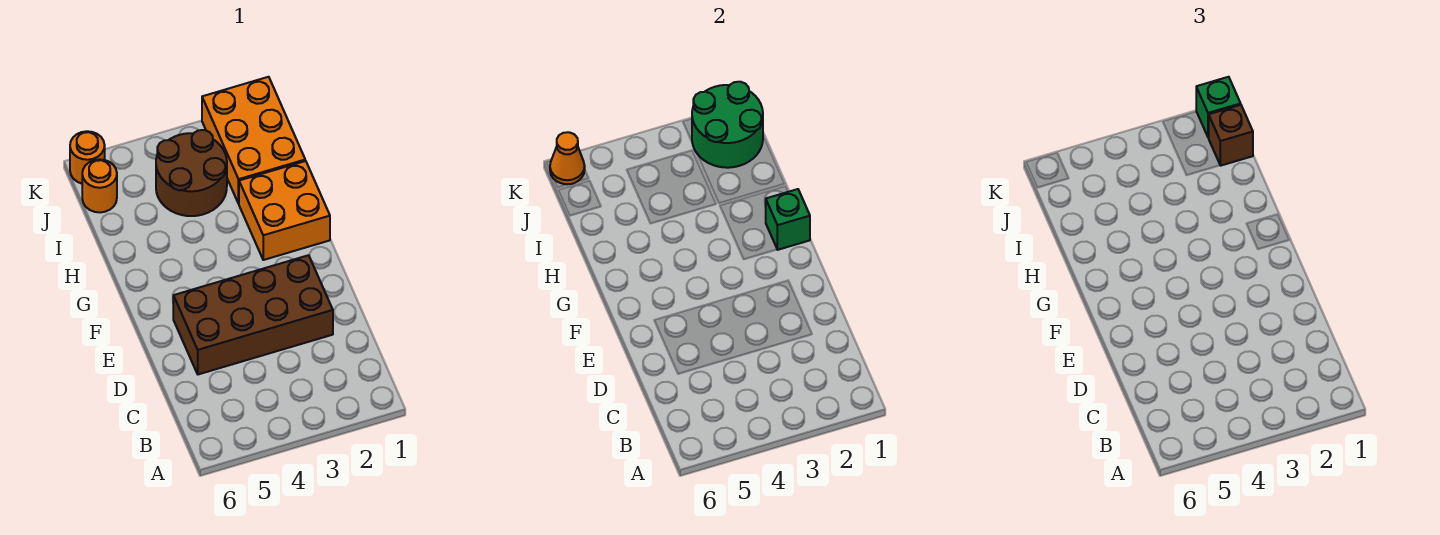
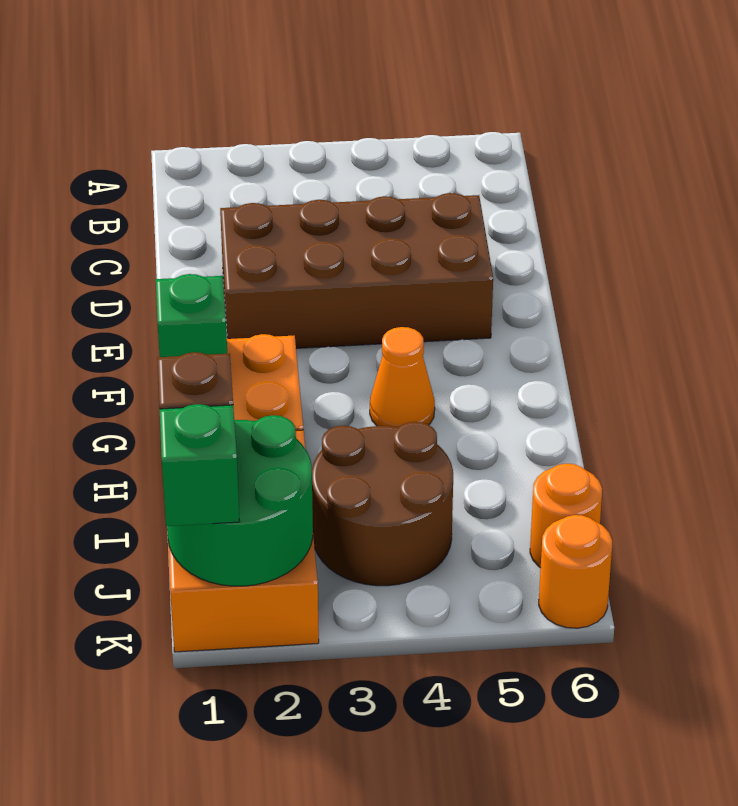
orange 1x1 cone [550,132,585,185] -> orange 1x1 cone moved to [370,327,435,427]

